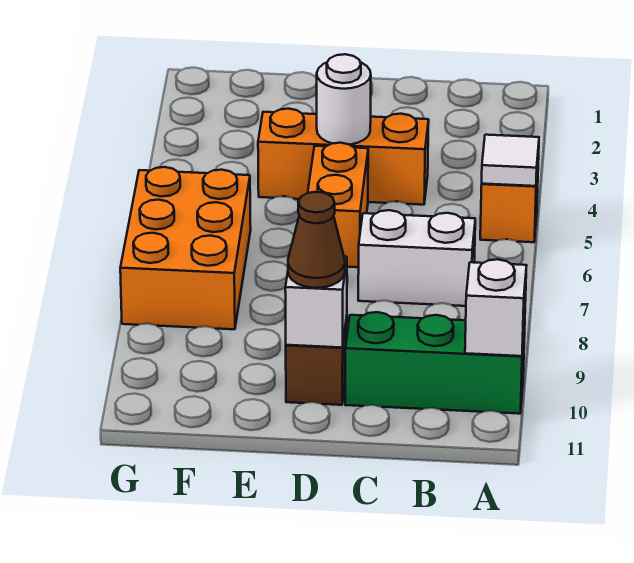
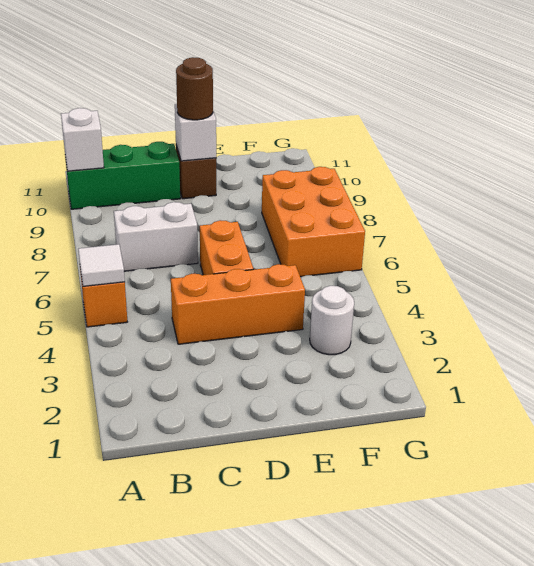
white 1x1 round brick [317,54,371,145] -> white 1x1 round brick moved to [310,286,354,355]
brown 1x1 cone [288,192,345,288] -> brown 1x1 round brick [176,57,213,120]

